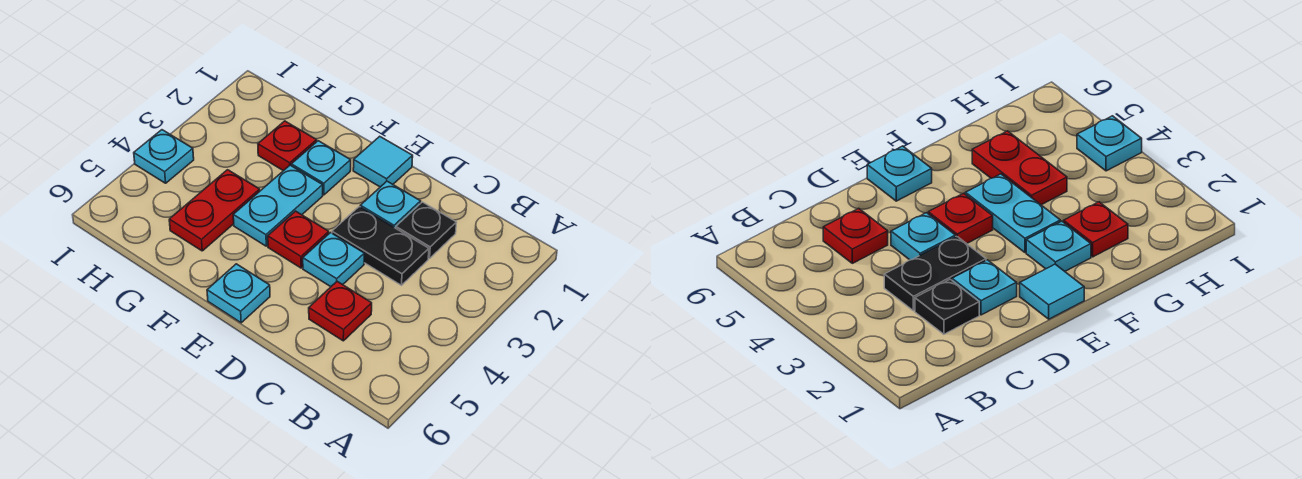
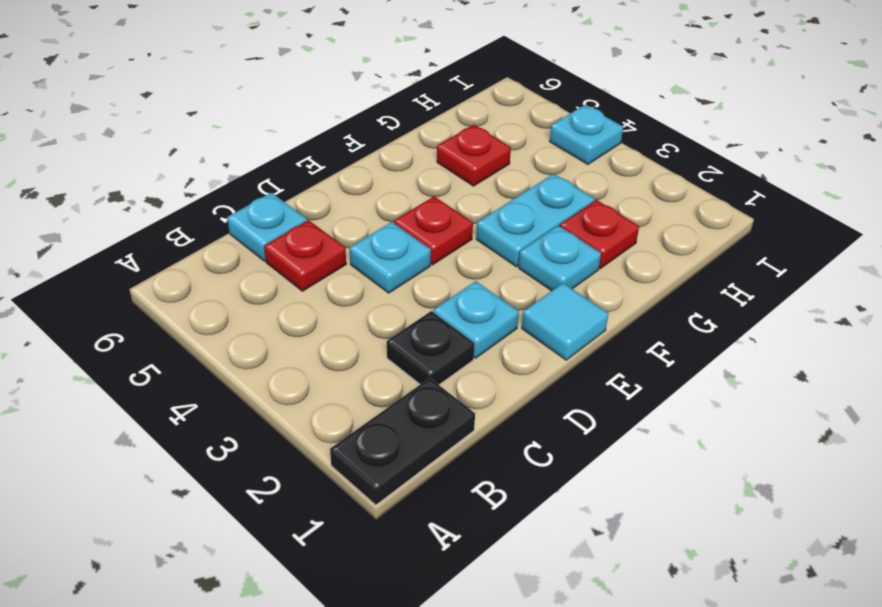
black 1x2 plate [332,207,429,285] -> black 1x2 plate moved to [330,378,475,505]
cyan 1x1 plate [207,264,270,323] -> cyan 1x1 plate moved to [227,193,307,261]
cyan 1x2 plate [233,165,323,246] -> cyan 1x2 plate turned to [476,174,594,267]
red 1x2 plate [169,170,260,251] -> red 1x1 plate [437,125,511,186]

